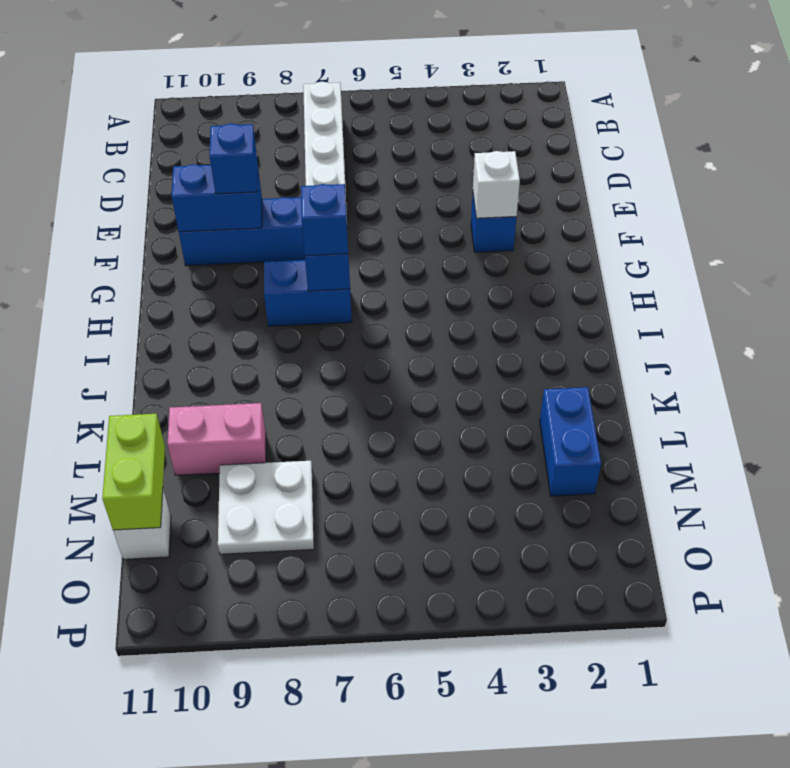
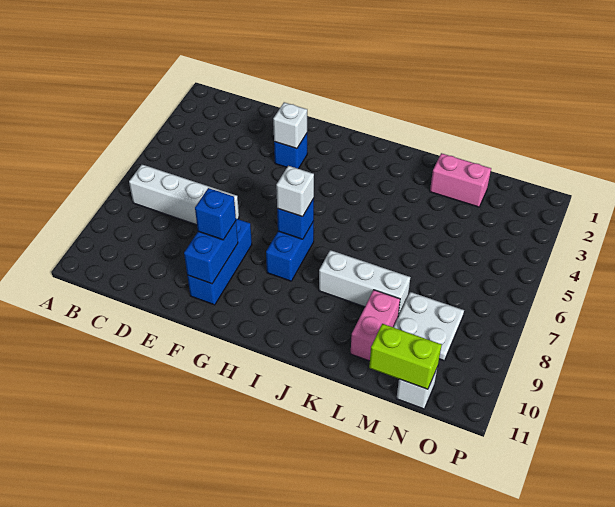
blue 1x1 brick [301,184,348,256] -> white 1x1 brick [276,166,314,217]
none -> white 1x3 brick [319,250,410,316]
blue 1x2 brick [540,387,601,496] -> pink 1x2 brick [430,153,491,207]

